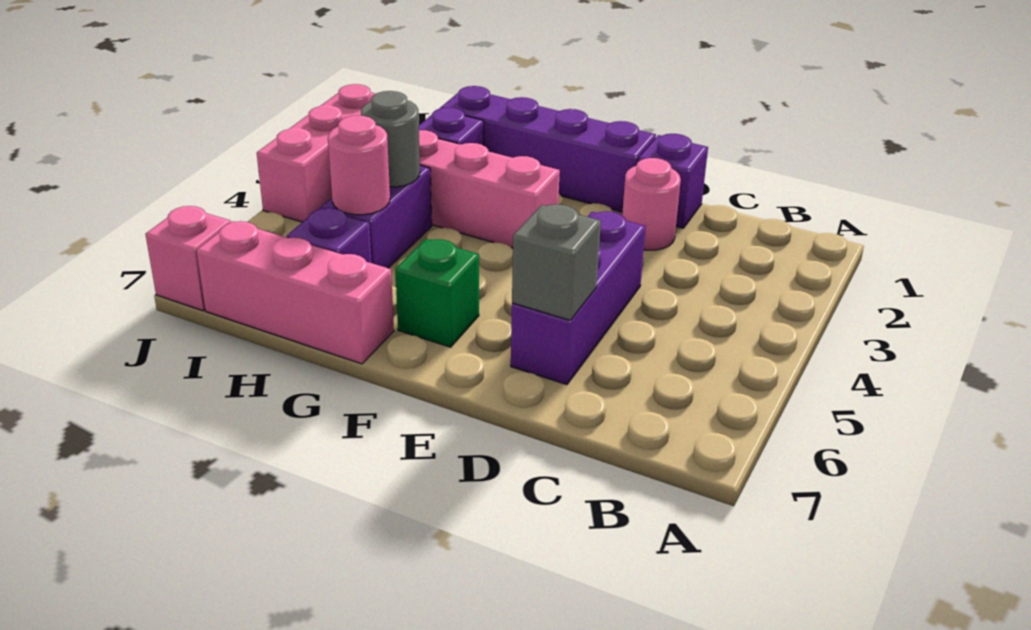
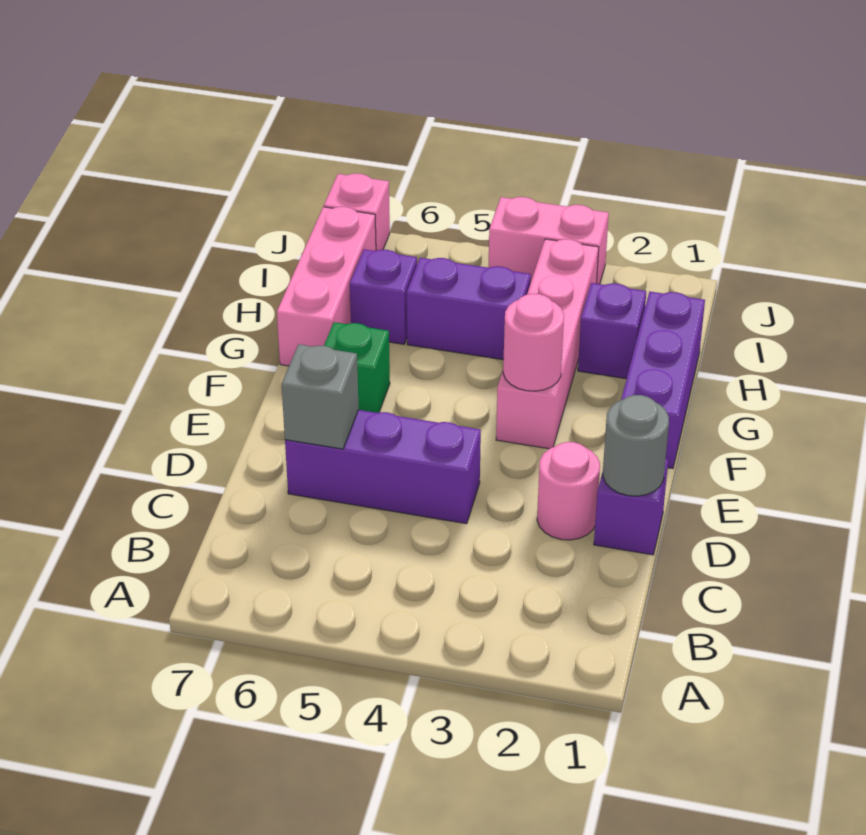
purple 1x4 brick [440,86,656,212] -> purple 1x3 brick [621,292,705,469]
grey 1x1 round brick [361,91,420,187] -> grey 1x1 round brick moved to [603,395,669,496]
pink 1x1 round brick [328,115,390,215] -> pink 1x1 round brick moved to [503,294,564,391]
pink 1x3 brick [257,84,376,222] -> pink 1x2 brick [488,197,609,284]

